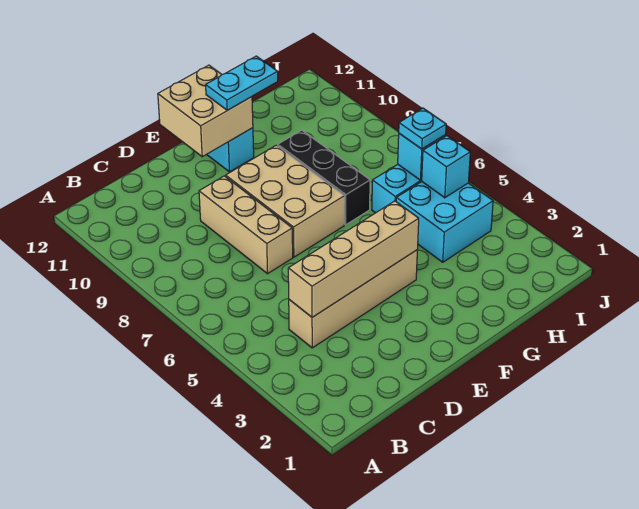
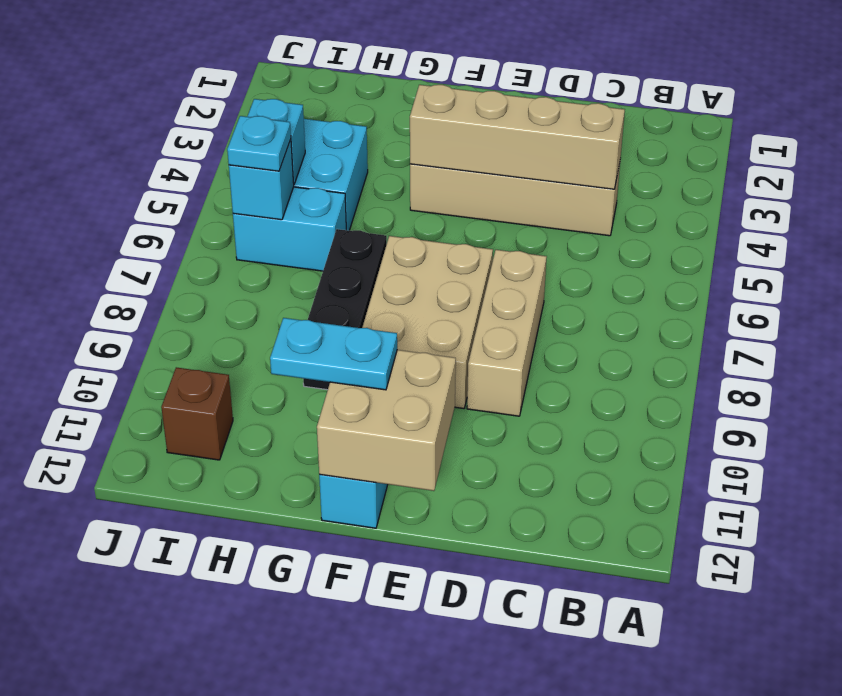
none -> brown 1x1 brick [161,367,233,460]

